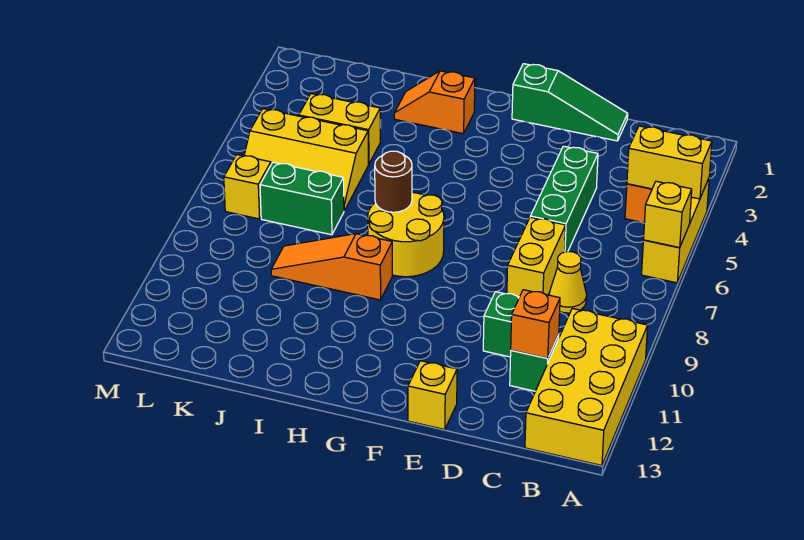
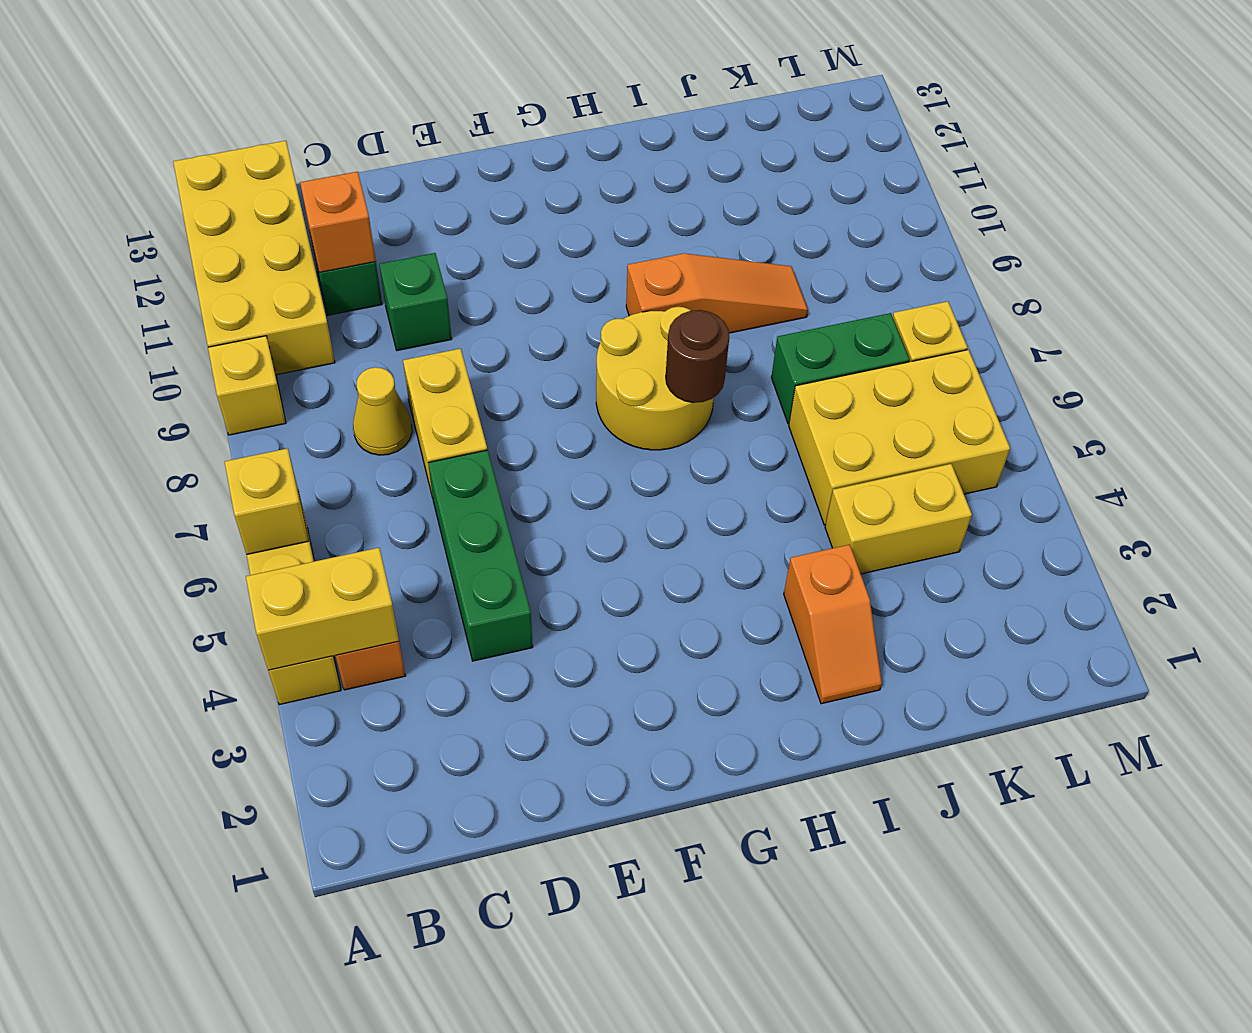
green 1x3 slope [512,64,628,141] -> none
yellow 1x1 brick [408,361,457,430] -> yellow 1x1 brick moved to [208,336,286,435]
orange 1x2 slope [394,71,475,134] -> orange 1x2 slope turned to [784,545,882,704]
yellow 2x3 slope [244,109,368,211] -> yellow 2x3 brick [789,350,1010,525]

